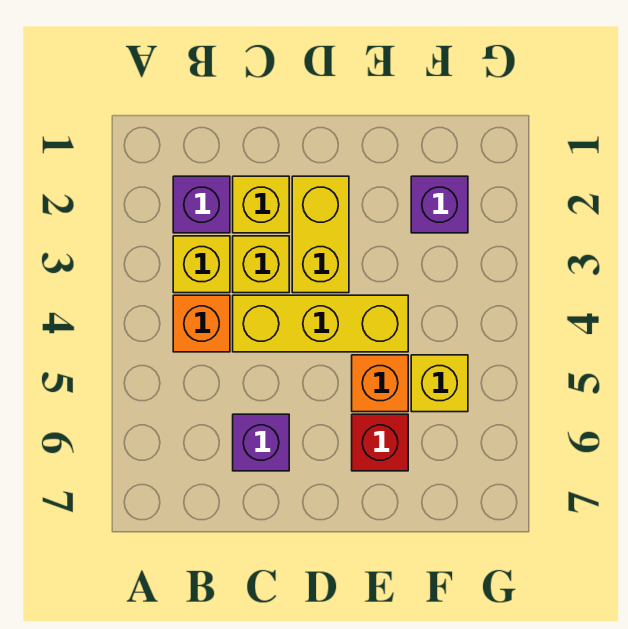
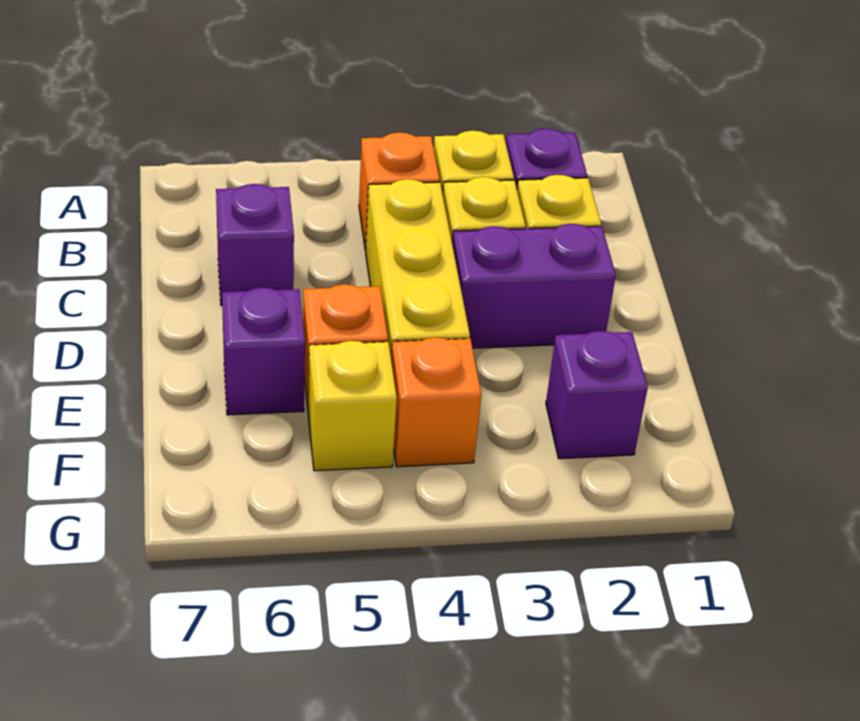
yellow 1x2 brick [292,176,349,293] -> purple 1x2 brick [452,224,616,348]
red 1x1 brick [352,414,408,471] -> purple 1x1 brick [222,287,305,415]
none -> orange 1x1 brick [391,337,481,467]

